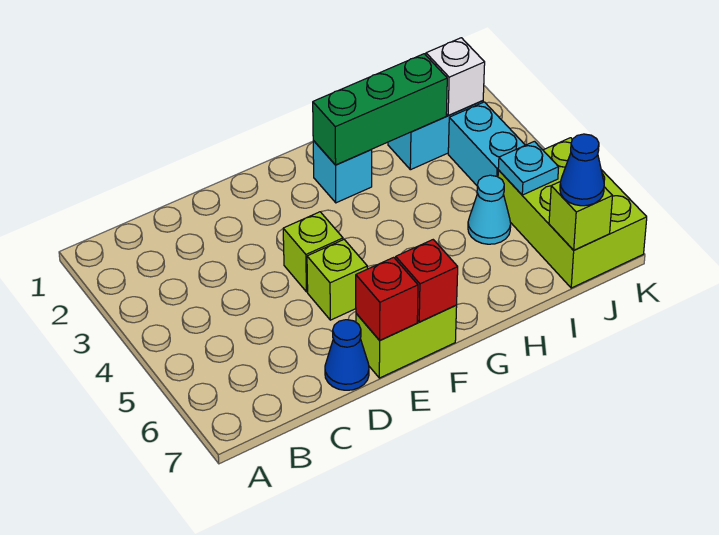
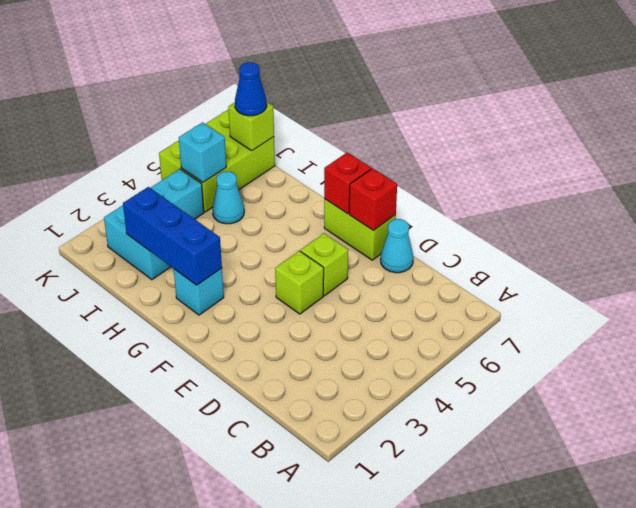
blue 1x1 cone [325,320,369,390] -> cyan 1x1 cone [380,219,413,273]
green 1x3 brick [313,54,447,165] -> blue 1x3 brick [123,187,222,285]
white 1x1 brick [426,38,485,116] -> none
cyan 1x1 plate [498,141,559,195] -> cyan 1x1 brick [179,122,226,182]

